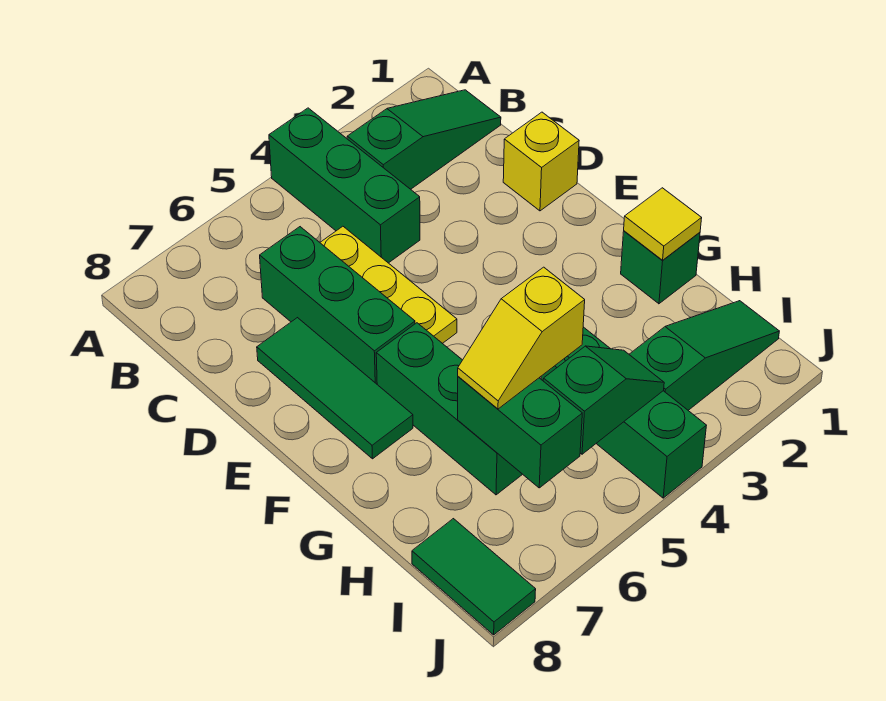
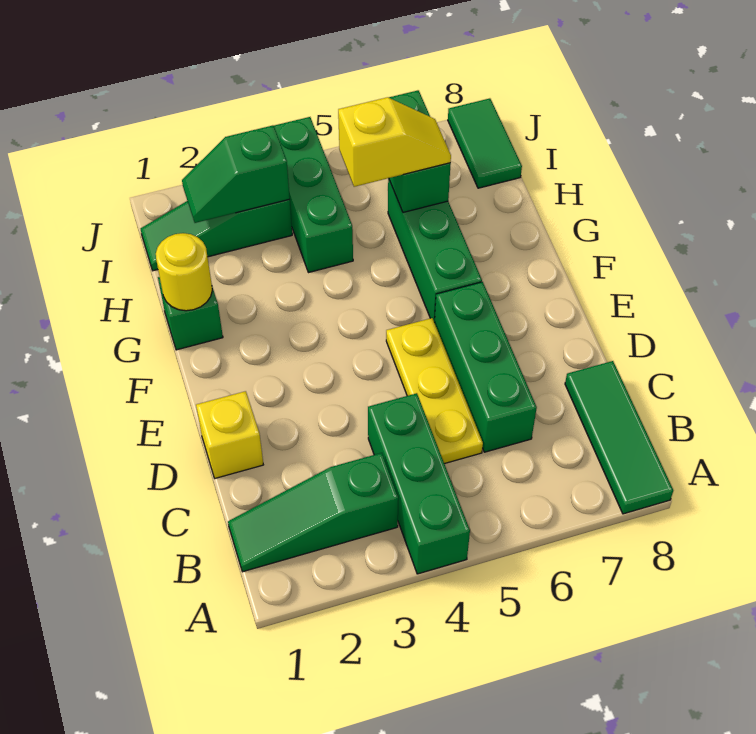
green 1x3 tile [257,318,413,459] -> green 1x3 tile moved to [565,361,673,514]
yellow 1x1 tile [624,188,702,260] -> yellow 1x1 round brick [156,233,212,311]
green 1x2 slope [543,346,664,454] -> green 1x2 slope moved to [182,125,290,223]

